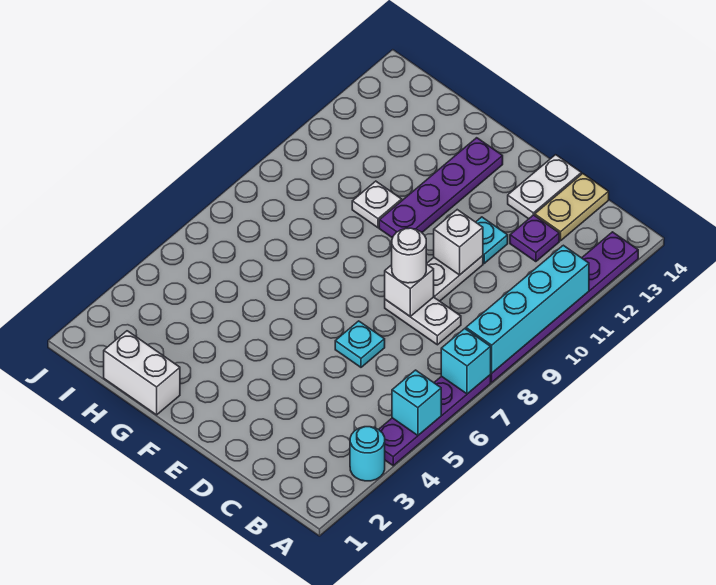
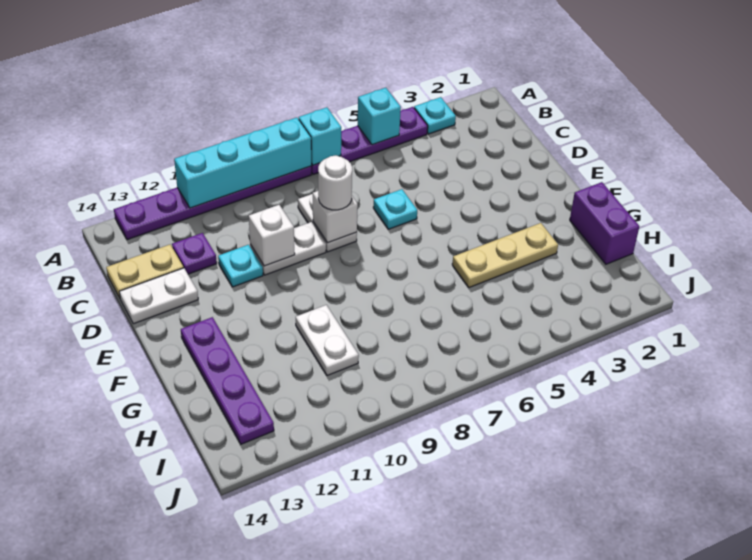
cyan 1x1 round brick [350,427,385,481] -> cyan 1x1 plate [414,97,456,134]
purple 1x4 plate [379,138,503,238] -> purple 1x4 plate turned to [181,317,274,444]
white 1x2 brick [104,331,180,415] -> purple 1x2 brick [570,182,639,264]
none -> tan 1x3 plate [452,223,558,288]
white 1x1 plate [352,181,402,228] -> white 1x2 plate [296,305,359,376]

